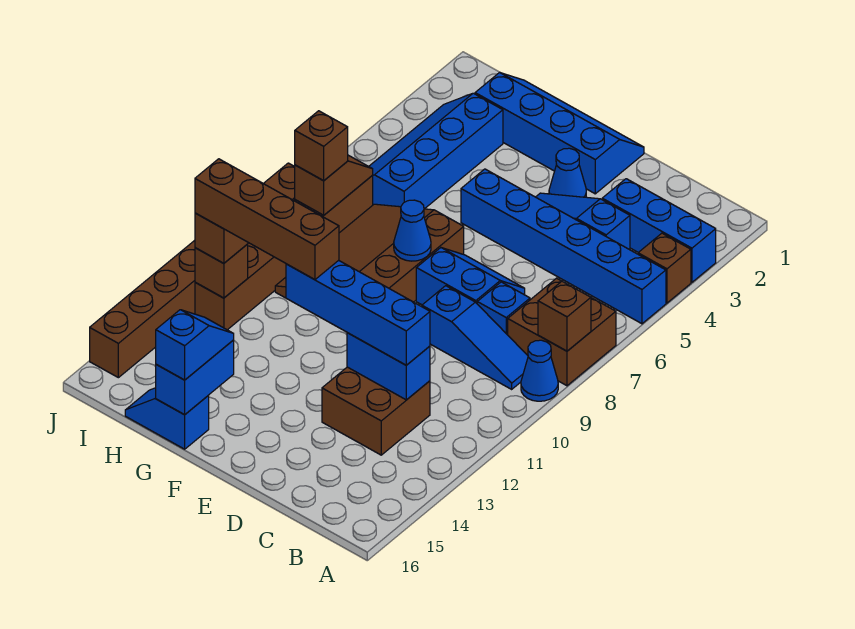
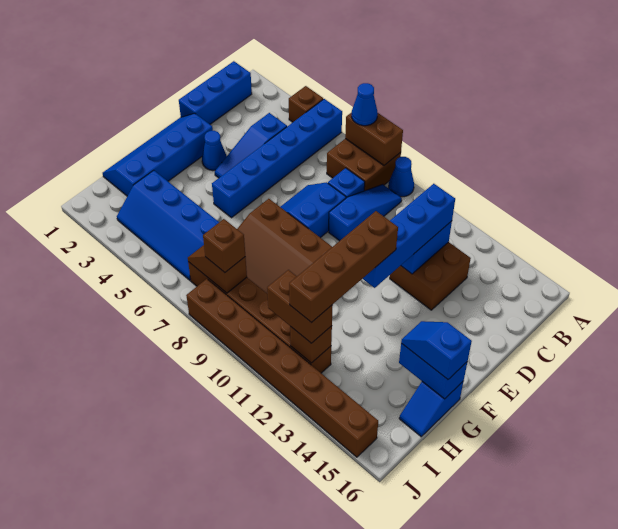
blue 1x3 brick [602,179,716,282] -> blue 1x3 brick moved to [179,61,252,124]
brown 1x1 brick [538,281,591,351] -> brown 1x2 brick [345,112,403,165]
blue 1x1 cone [394,200,431,261] -> blue 1x1 cone moved to [352,83,378,126]

